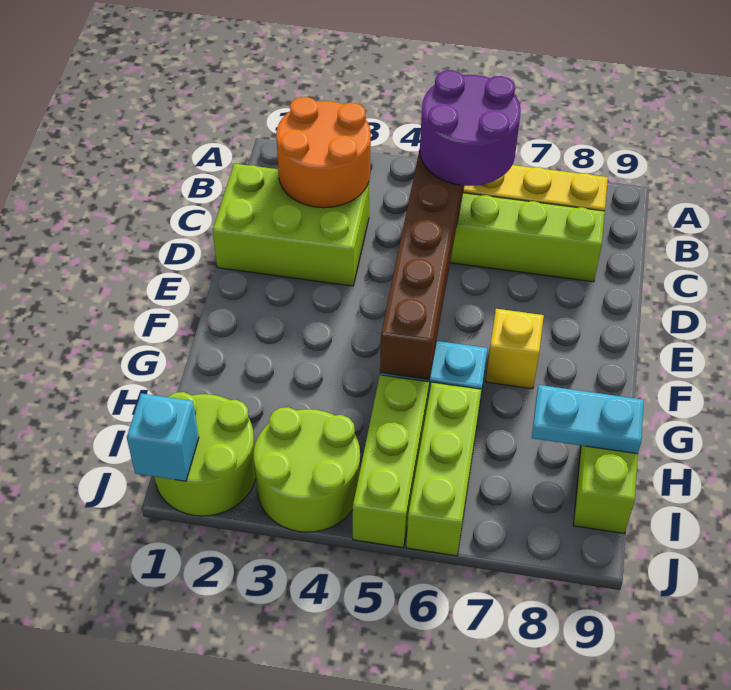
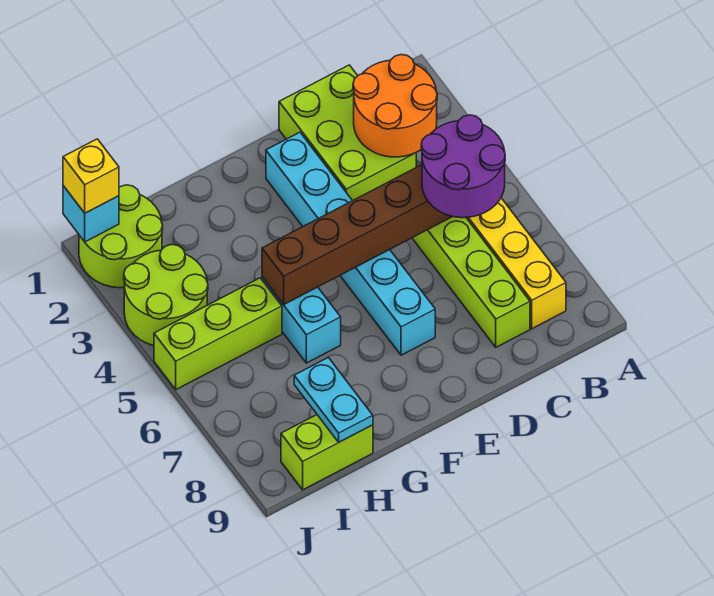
none -> cyan 1x6 brick [266,132,435,355]
yellow 1x1 brick [486,309,544,389] -> yellow 1x1 brick moved to [63,139,119,213]
lime 1x3 brick [406,382,481,556] -> none

